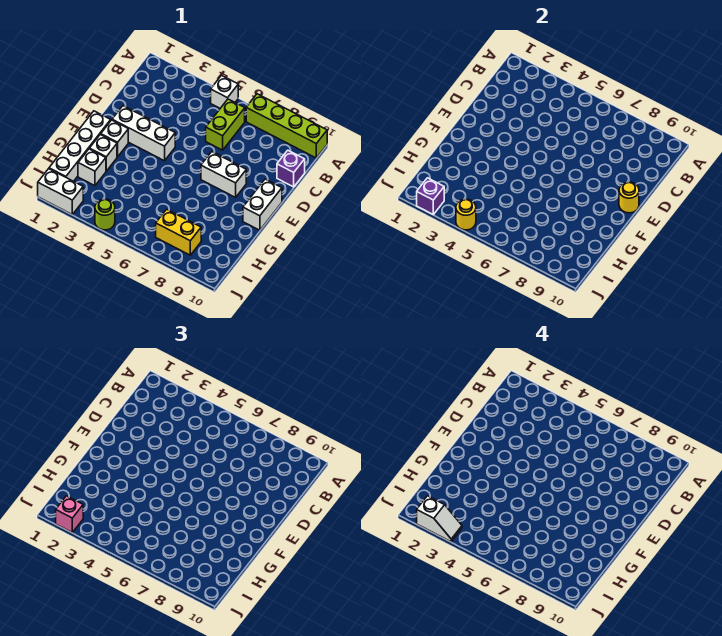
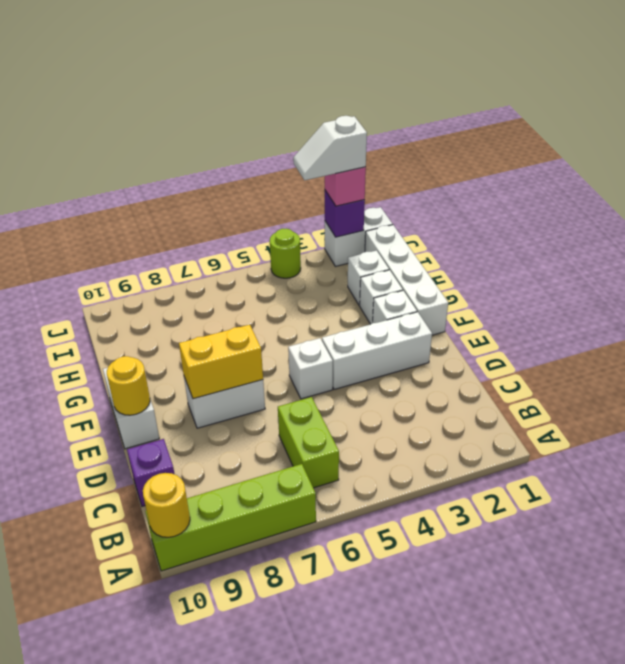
white 1x1 brick [211,76,238,108] -> white 1x1 brick moved to [288,338,333,399]
yellow 1x2 brick [156,209,201,255] -> yellow 1x2 brick moved to [179,325,263,399]
yellow 1x1 round brick [456,199,476,230] -> yellow 1x1 round brick moved to [143,473,190,537]

